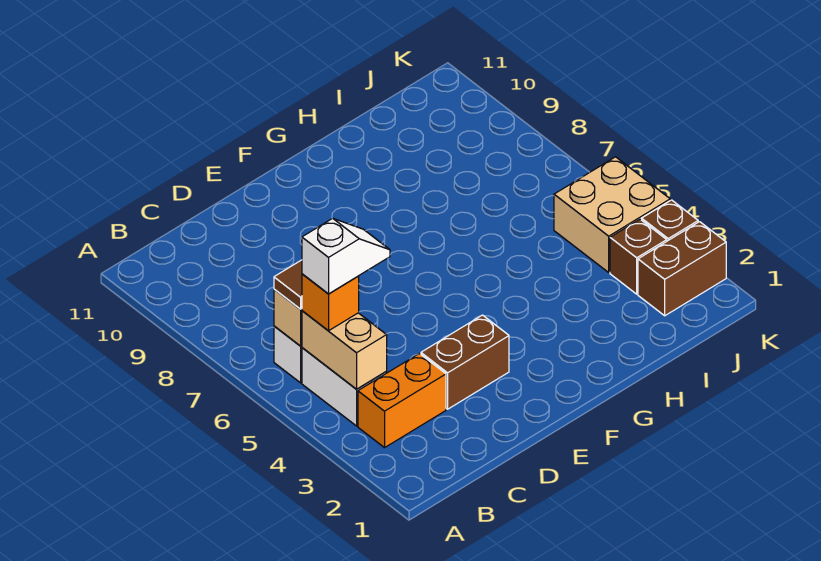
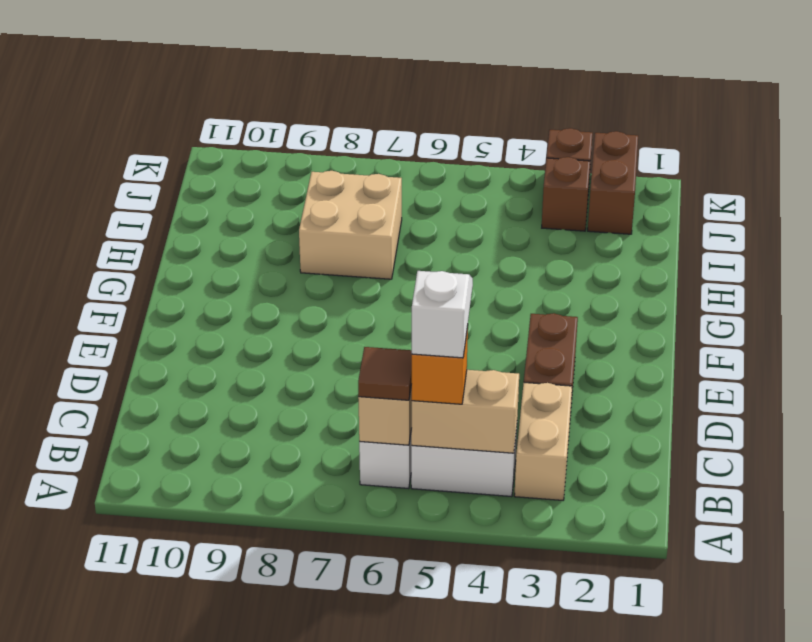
orange 1x2 brick [358,353,446,448] -> tan 1x2 brick [514,383,572,500]
tan 2x2 brick [554,157,670,272] -> tan 2x2 brick moved to [299,171,402,279]

